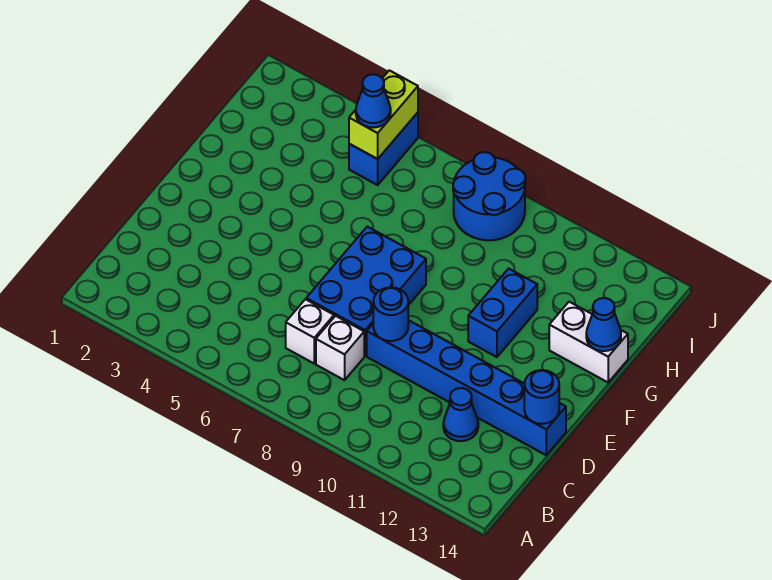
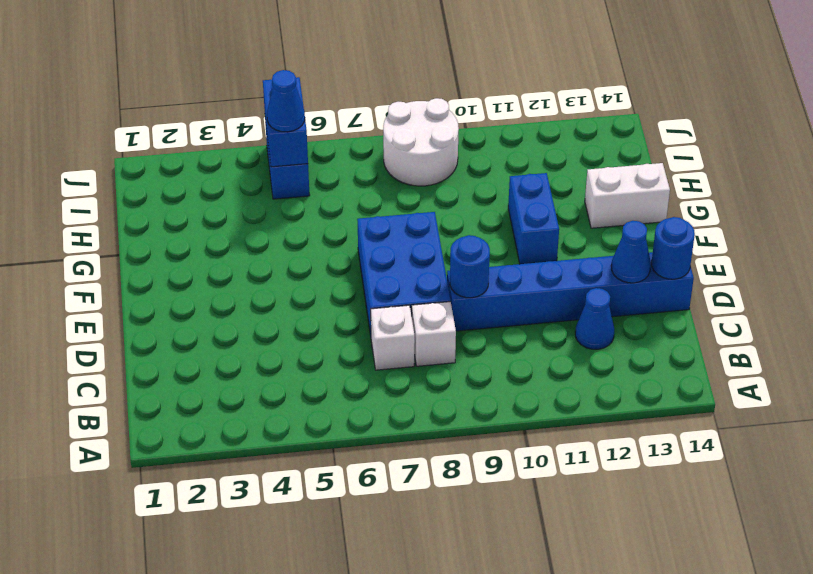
blue 1x1 cone [586,298,621,351] -> blue 1x1 cone moved to [611,221,651,283]
lime 1x2 brick [349,70,418,159] -> blue 1x2 brick [263,77,308,167]
blue 2x2 round brick [453,152,526,240] -> white 2x2 round brick [383,98,459,186]

